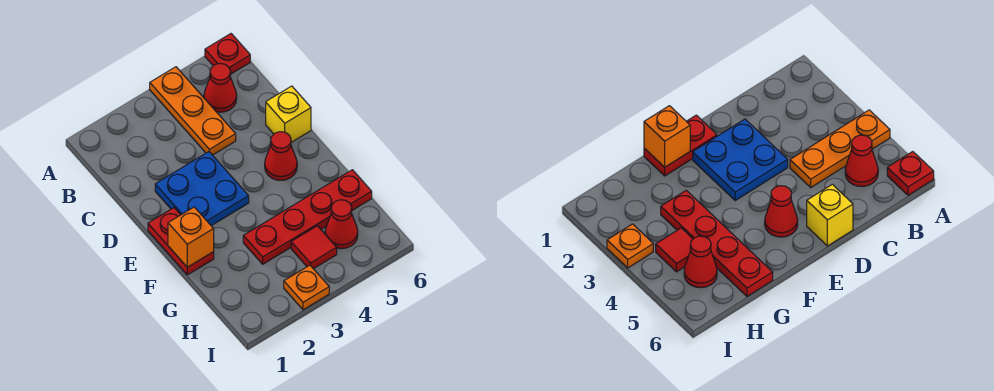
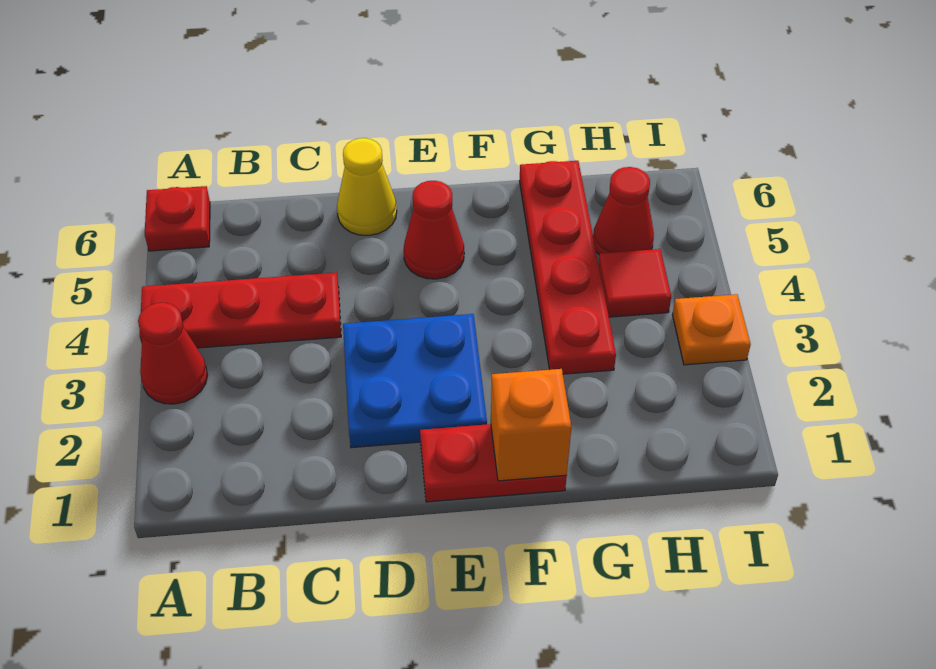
orange 1x3 plate [150,67,236,155] -> red 1x3 plate [139,272,341,348]
red 1x1 cone [204,63,237,112] -> red 1x1 cone moved to [138,303,207,404]
yellow 1x1 brick [266,86,311,142] -> yellow 1x1 cone [337,138,397,235]

